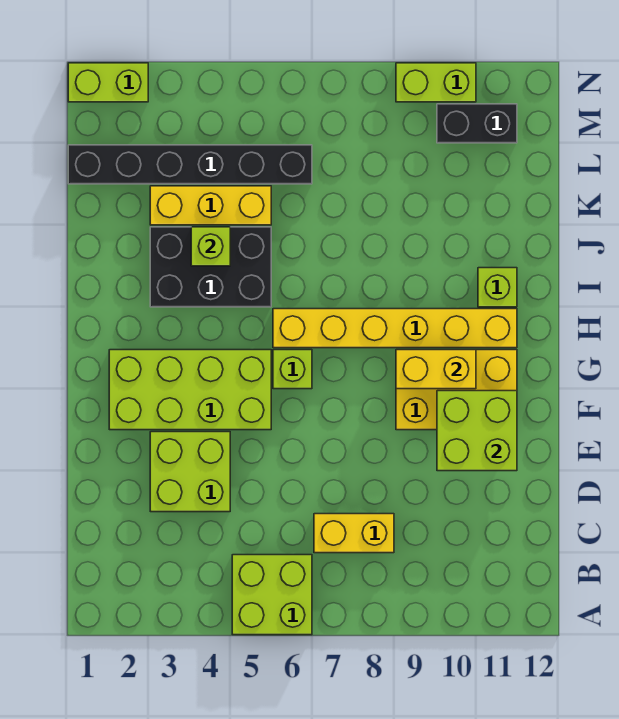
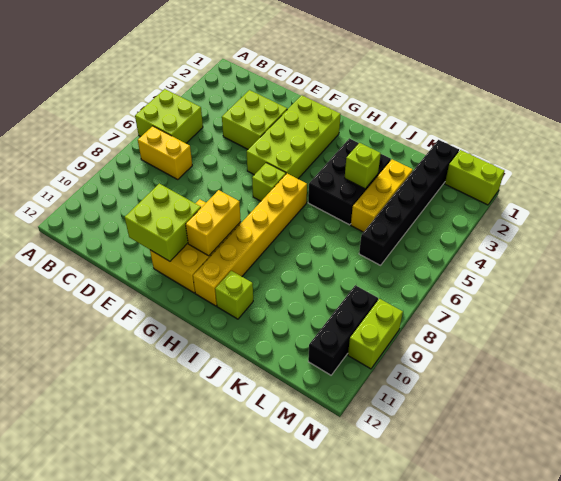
yellow 1x2 brick [314,514,394,553] -> yellow 1x2 brick turned to [138,126,192,180]
black 1x2 brick [437,104,517,143] -> black 1x3 brick [308,285,378,375]
lime 1x2 brick [68,63,148,102] -> lime 1x2 brick turned to [445,150,504,205]

